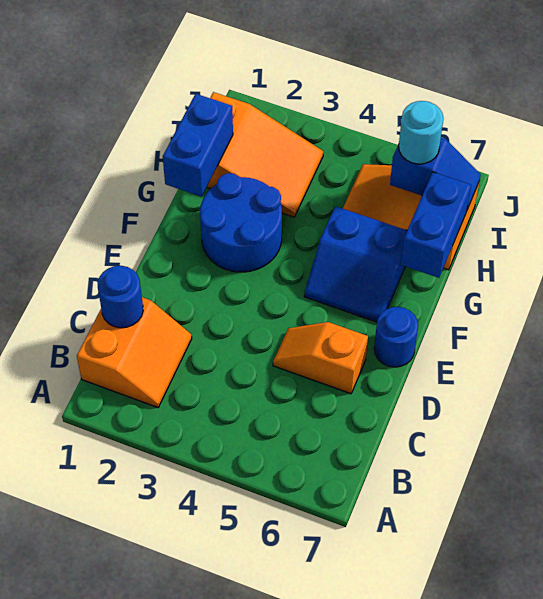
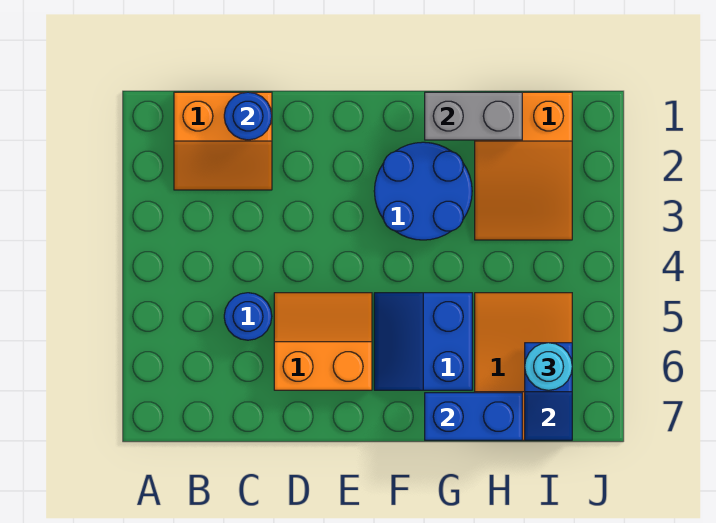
orange 1x2 slope [273,322,368,394] -> orange 2x2 slope [274,293,372,390]
blue 1x1 round brick [374,307,418,367] -> blue 1x1 round brick moved to [224,293,272,340]
blue 1x2 brick [163,94,233,197] -> grey 1x2 brick [425,92,522,140]

